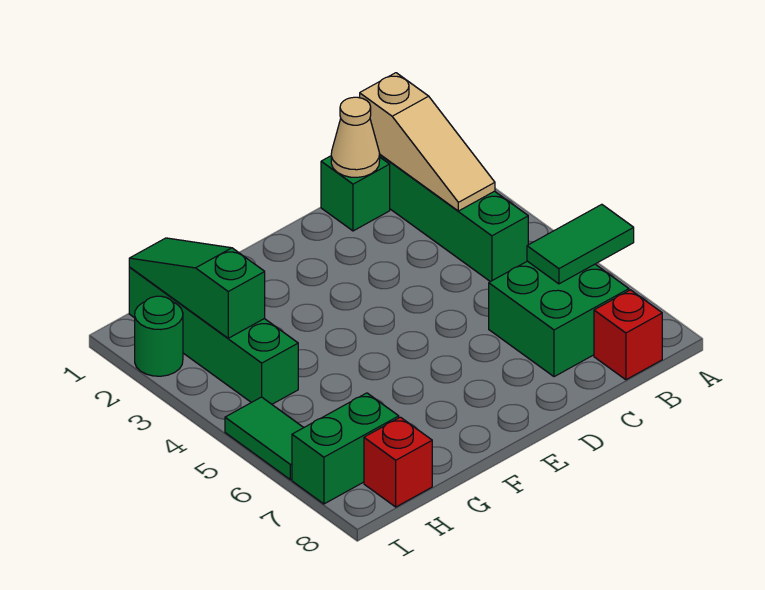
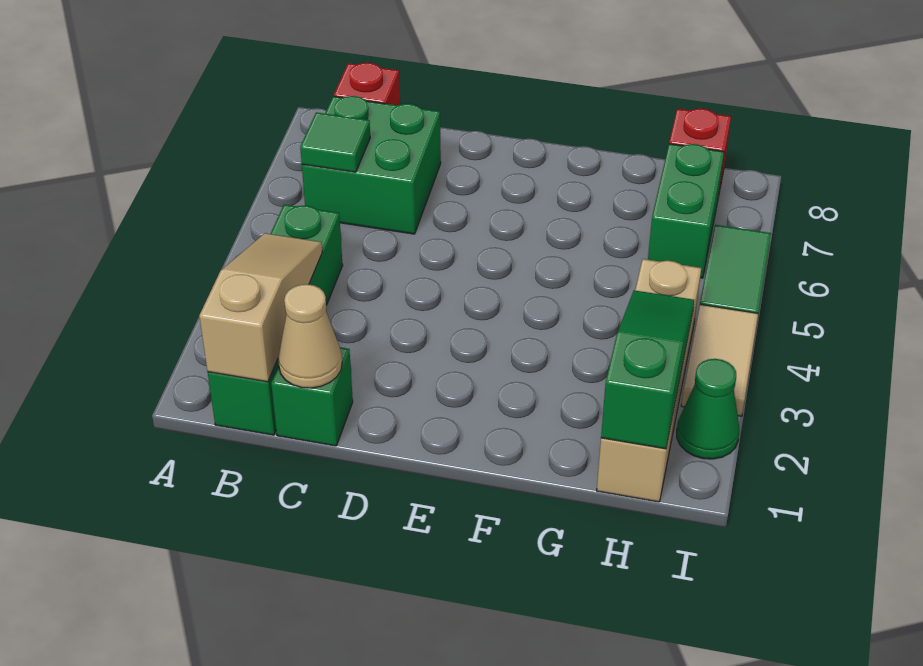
green 1x2 tile [527,204,634,284] -> green 1x1 tile [300,112,370,172]
green 1x4 brick [129,268,298,404] -> tan 1x4 brick [597,259,701,502]
green 1x3 slope [129,238,265,338] -> green 1x3 slope turned to [601,290,694,449]
green 1x2 brick [292,393,399,504] -> green 1x2 brick turned to [648,144,724,278]
green 1x1 round brick [135,296,183,376] -> green 1x1 cone [677,359,739,459]
none -> tan 1x2 tile [681,304,758,416]

